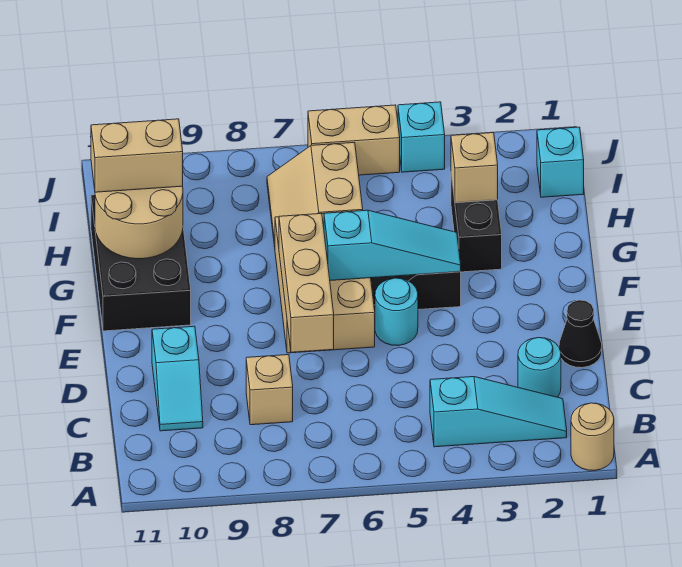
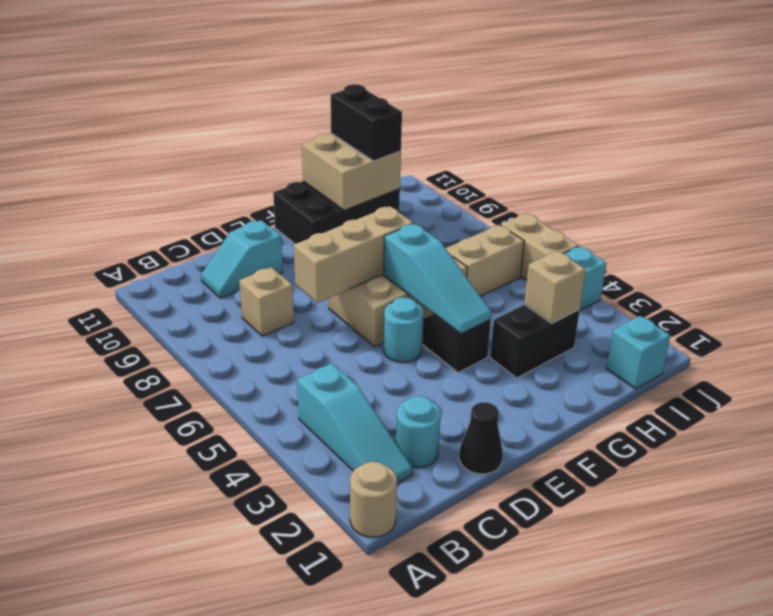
tan 2x2 round brick [95,186,183,259] -> tan 2x2 brick [302,133,401,211]
tan 1x2 brick [91,119,183,192] -> black 1x2 brick [331,84,402,161]

